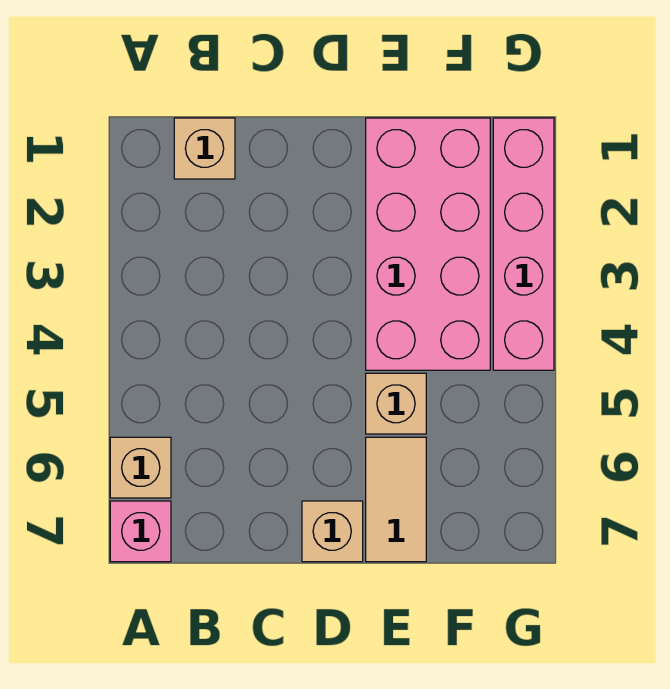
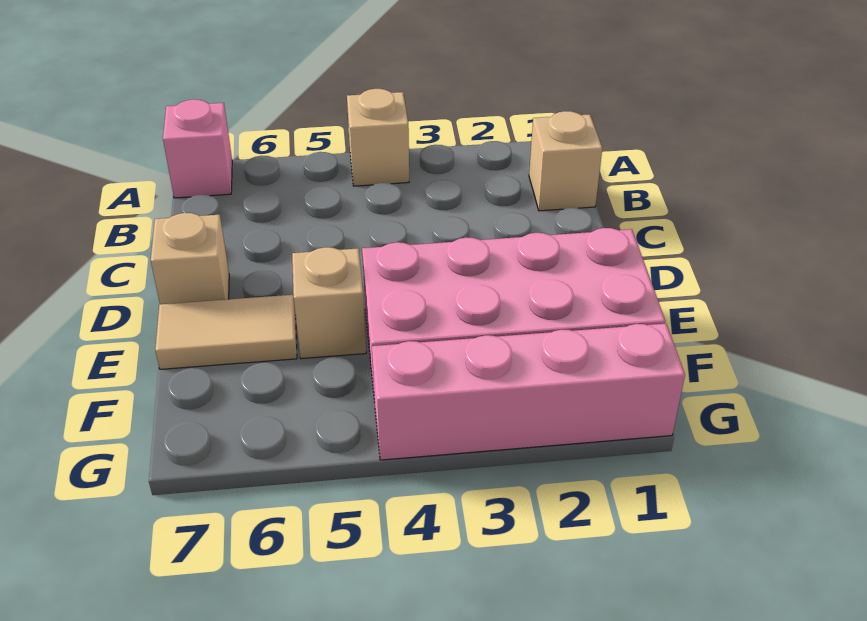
tan 1x1 brick [110,437,171,498] -> tan 1x1 brick moved to [347,89,409,186]

